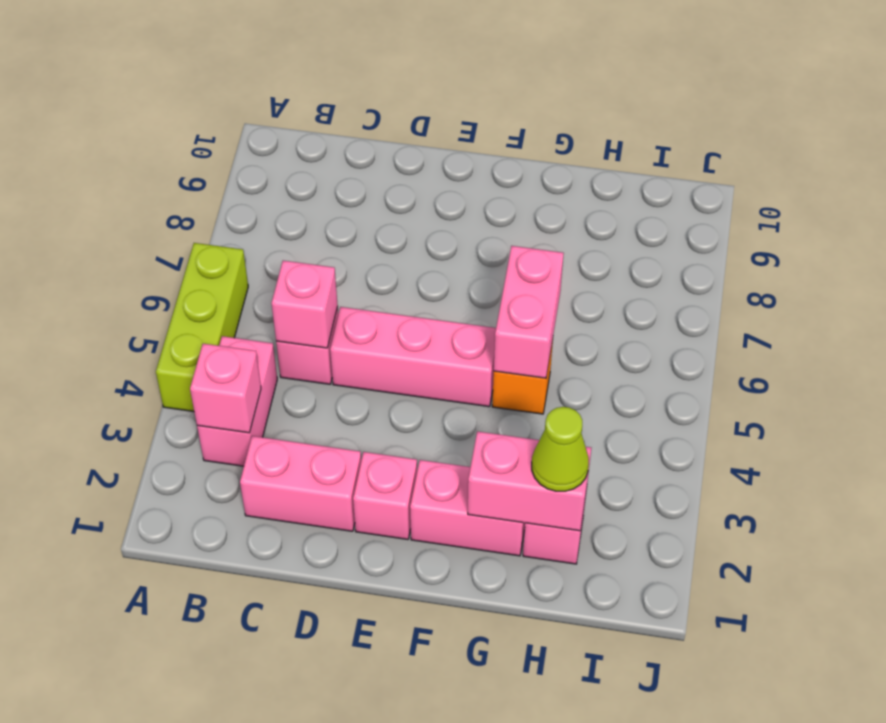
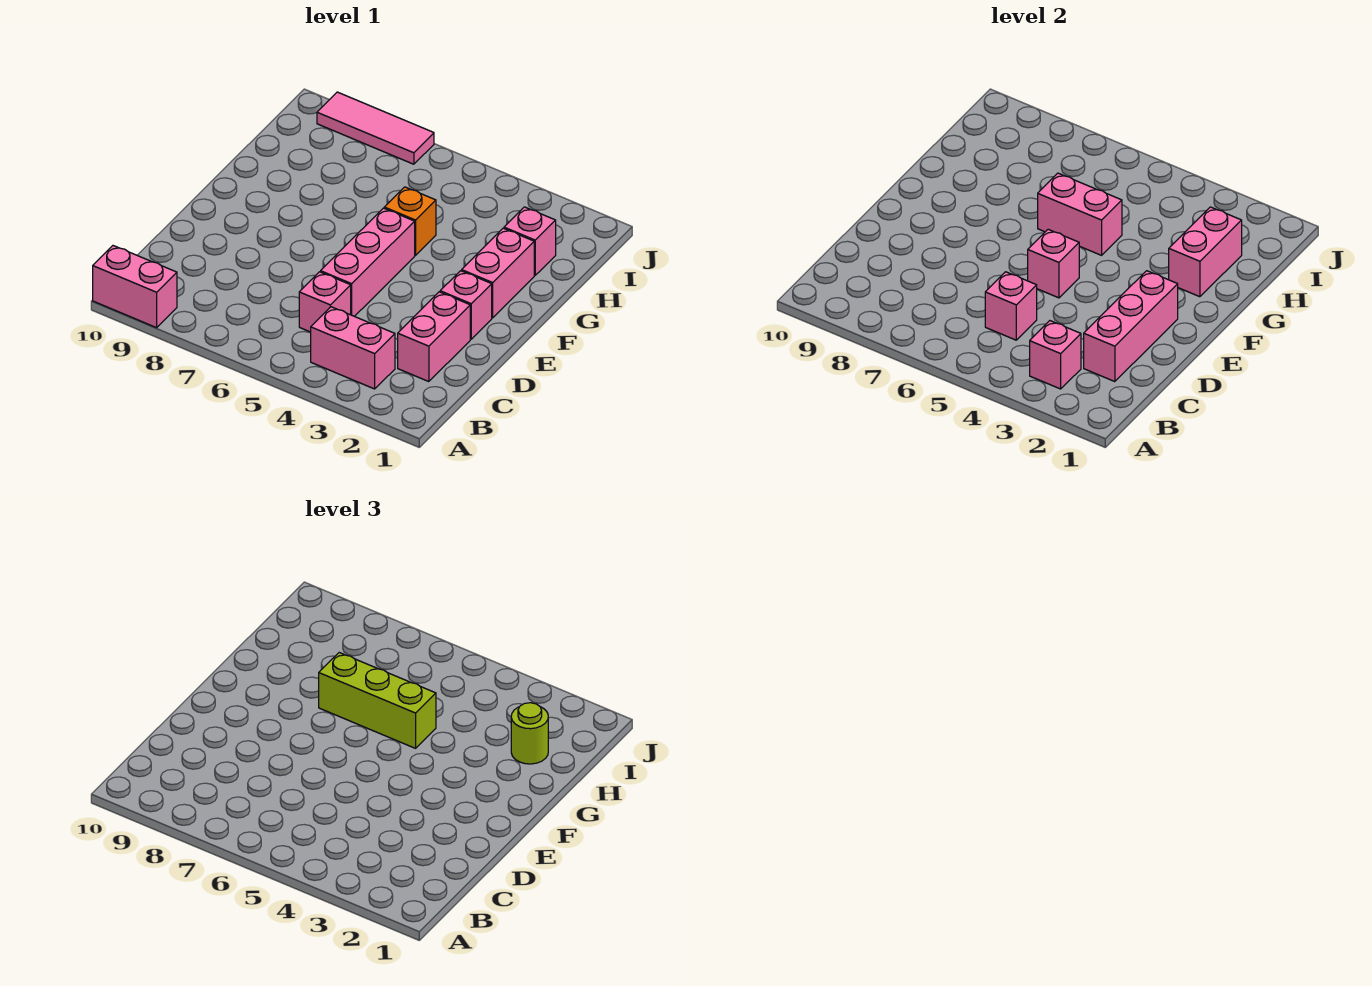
lime 1x3 brick [156,243,248,412] -> lime 1x3 brick moved to [319,653,436,748]
none -> pink 1x2 brick [93,246,177,328]
none -> pink 1x3 brick [1084,271,1178,382]
none -> pink 1x1 brick [1028,229,1079,298]
lime 1x1 cone [532,407,589,491] -> lime 1x1 round brick [511,703,548,764]
none -> pink 1x3 tile [317,92,434,164]

